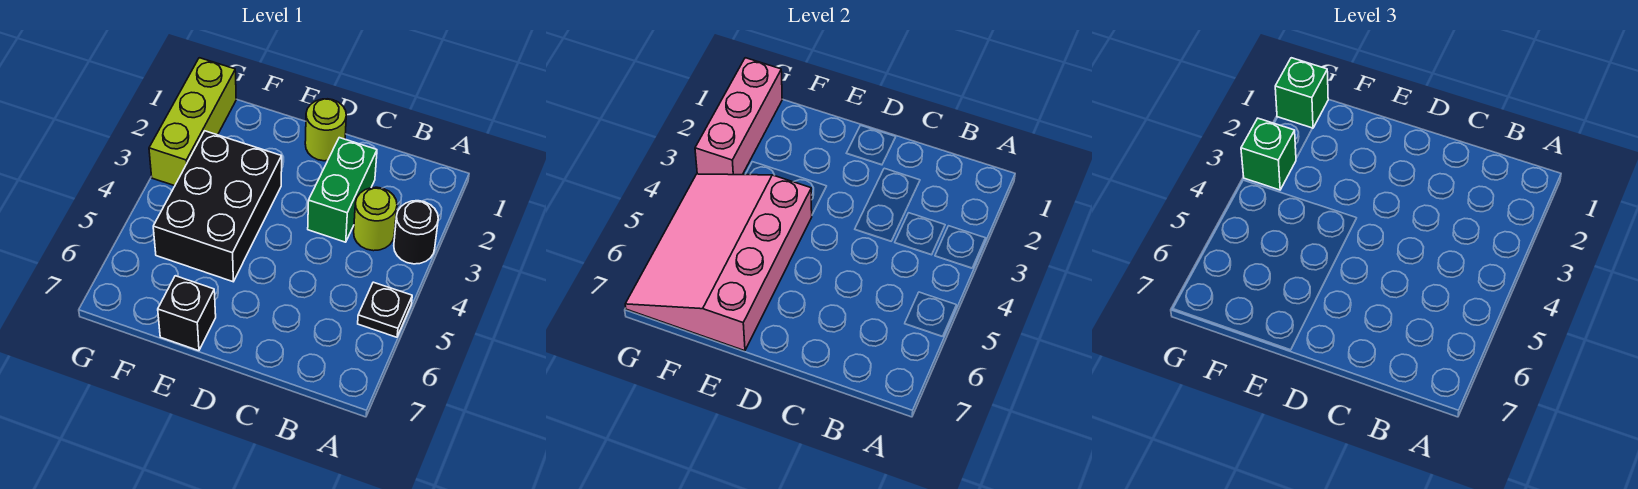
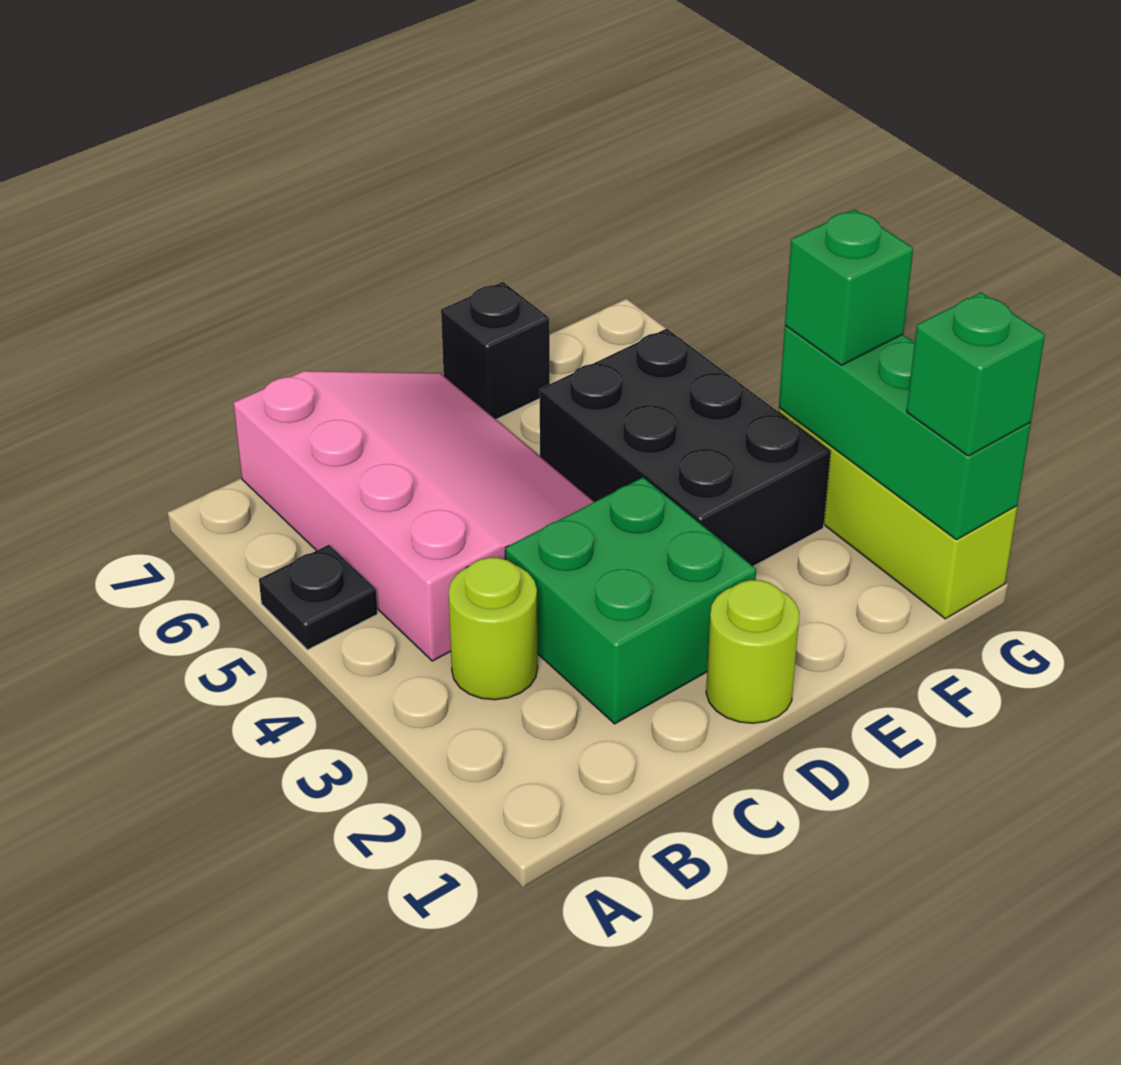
black 1x1 round brick [394,201,438,264] -> none
green 1x2 brick [308,138,377,242] -> green 2x2 brick [505,478,756,724]
pink 3x4 slope [625,174,812,351] -> pink 3x4 slope moved to [234,371,594,661]
pink 1x3 brick [695,58,782,175] -> green 1x3 brick [779,326,1031,540]

